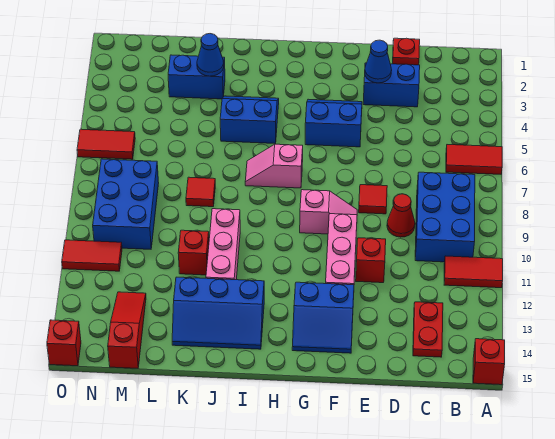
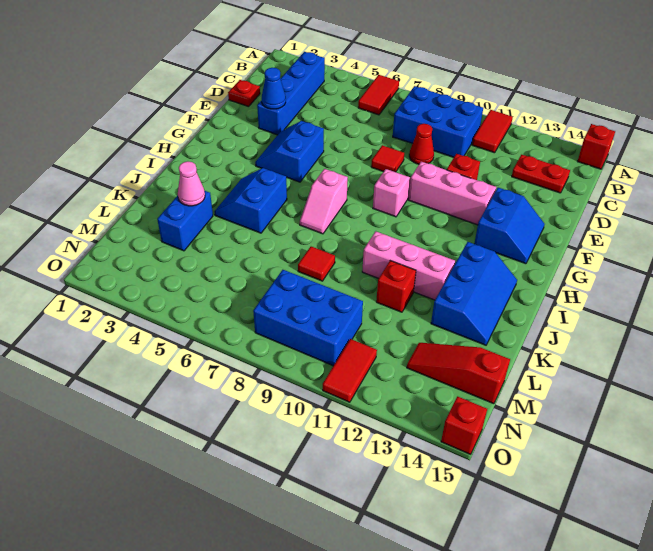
blue 1x2 brick [363,63,420,107] -> blue 1x4 brick [257,52,325,135]
blue 1x1 cone [197,34,224,76] -> pink 1x1 cone [178,161,205,206]
red 1x2 tile [77,129,135,159] -> none

